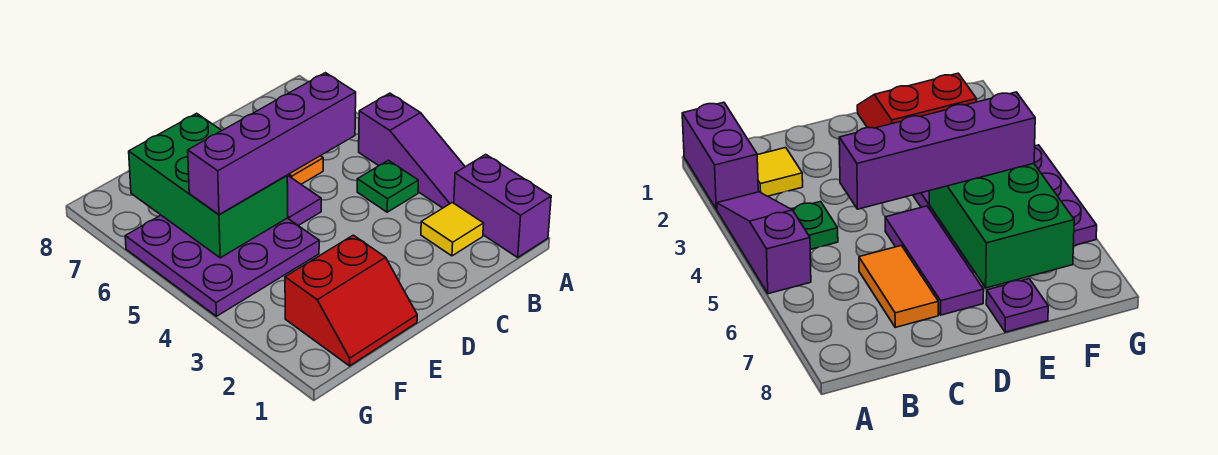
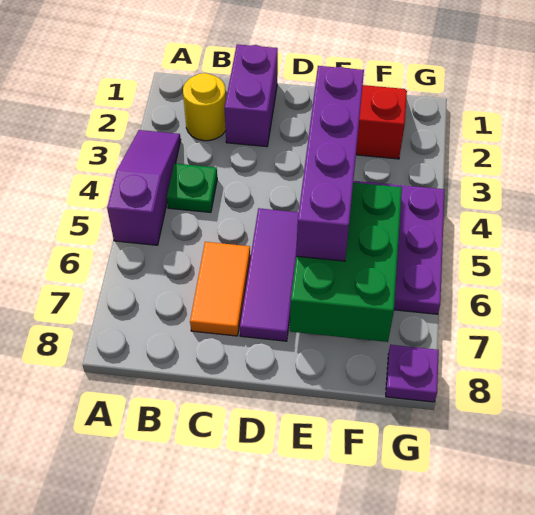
purple 1x2 brick [454,154,551,257] -> purple 1x2 brick moved to [225,44,278,147]
yellow 1x1 tile [421,203,484,256] -> yellow 1x1 round brick [183,73,226,141]
purple 1x4 brick [188,73,356,215] -> purple 1x4 brick turned to [296,66,364,261]
purple 1x1 plate [986,279,1048,332] -> purple 1x1 plate moved to [386,345,439,402]

